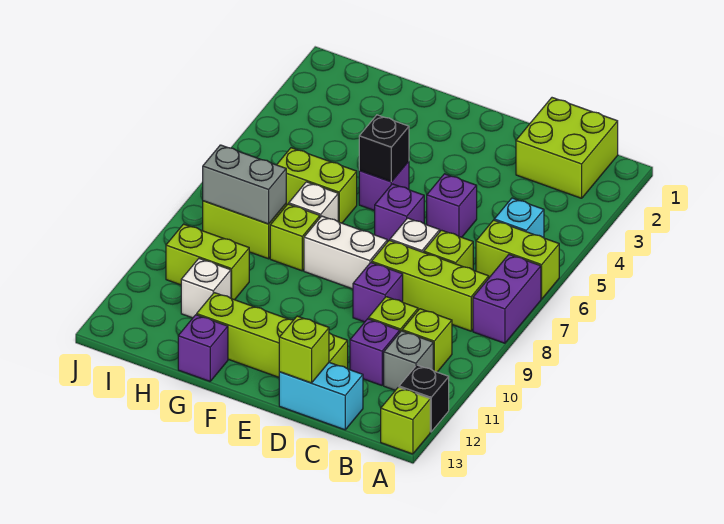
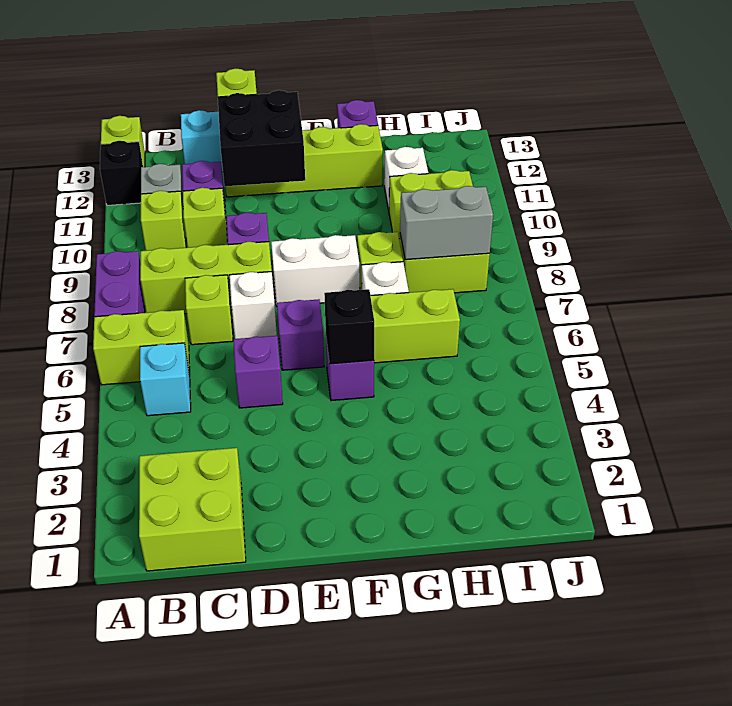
none -> black 2x2 brick [218,90,305,186]

